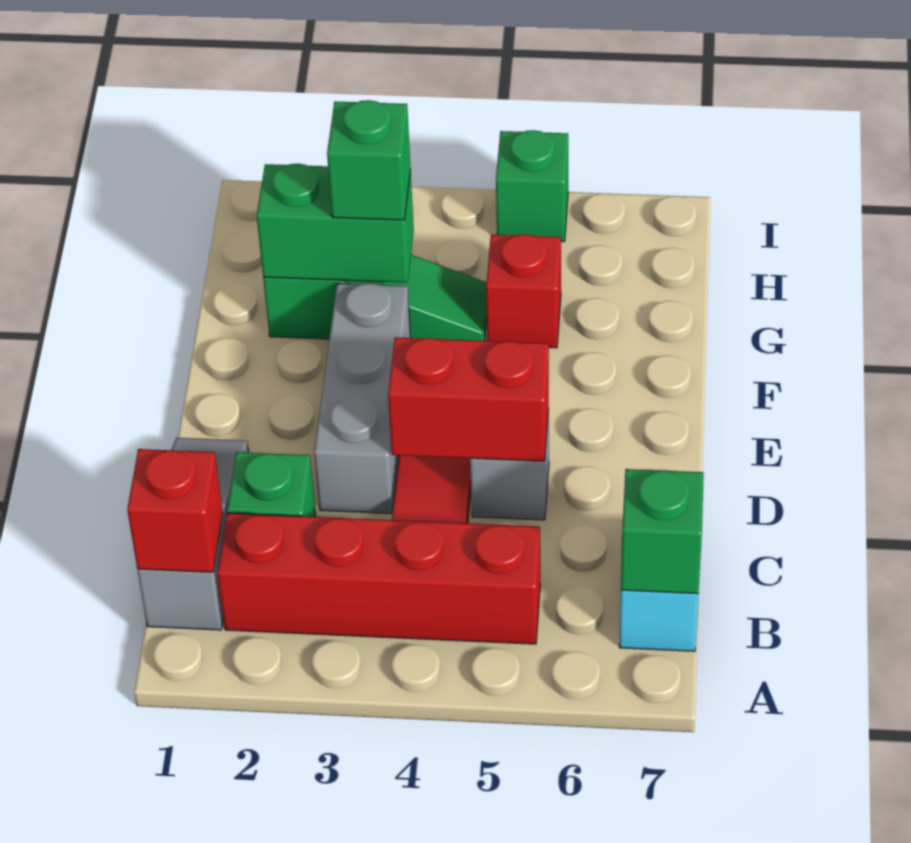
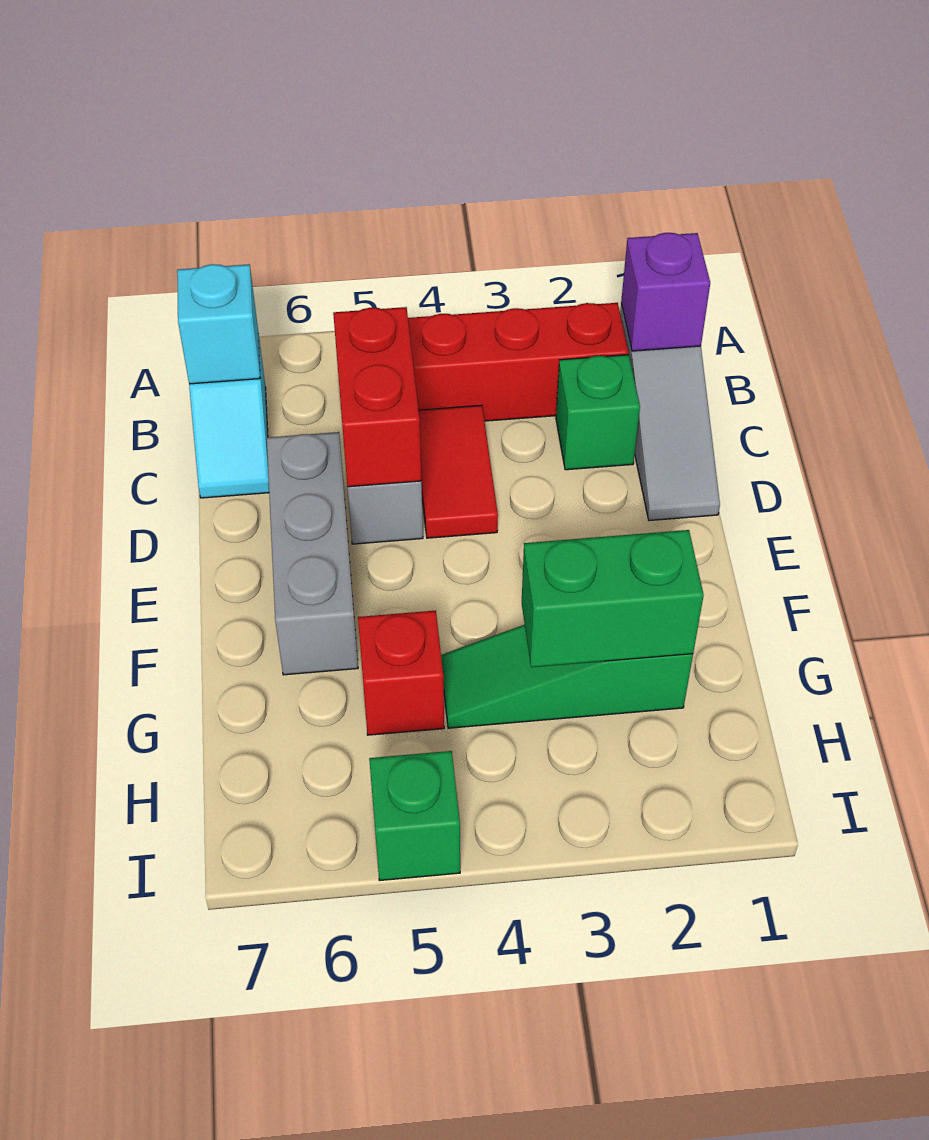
red 1x1 brick [127,449,223,572] -> purple 1x1 brick [621,233,710,351]
green 1x1 brick [621,469,704,594] -> cyan 1x1 brick [177,264,260,384]
grey 1x3 brick [314,283,410,513] -> grey 1x3 brick moved to [267,432,358,675]
red 1x2 brick [388,337,549,461] -> red 1x2 brick turned to [333,307,421,487]
green 1x1 brick [327,100,411,220] -> none

